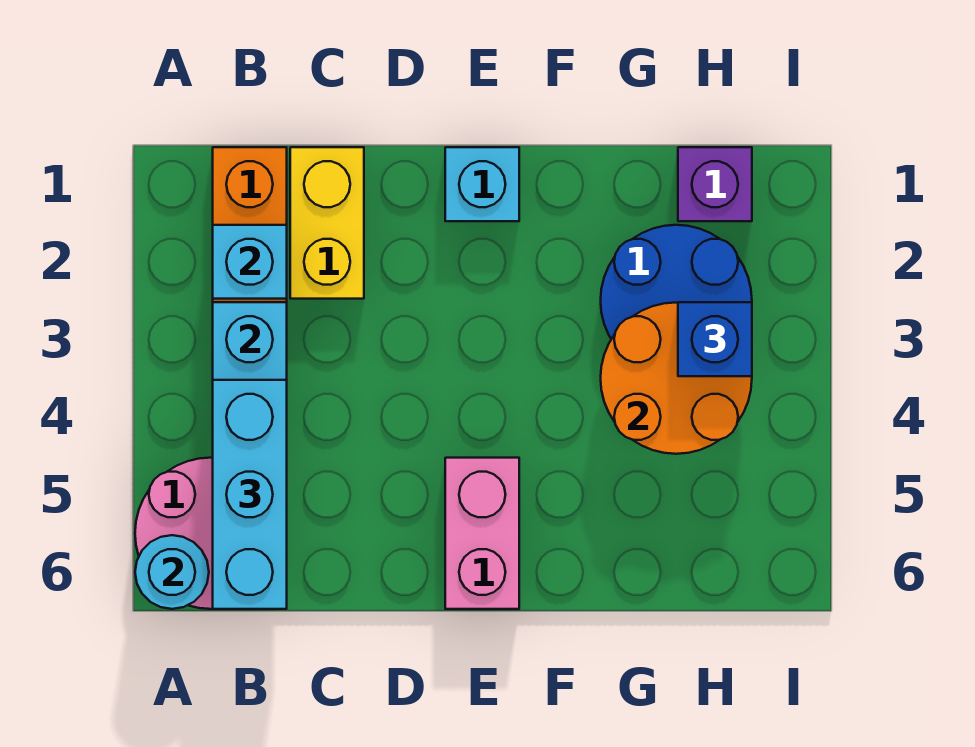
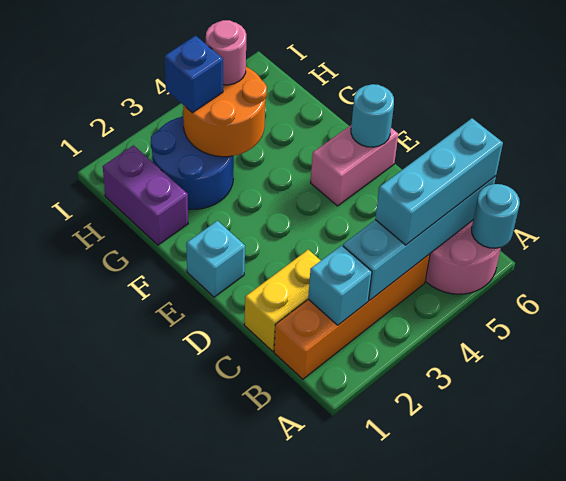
none -> cyan 1x1 round brick [351,84,394,147]
purple 1x1 brick [678,147,752,221] -> purple 1x2 brick [103,145,188,245]
none -> pink 1x1 round brick [206,20,246,85]

